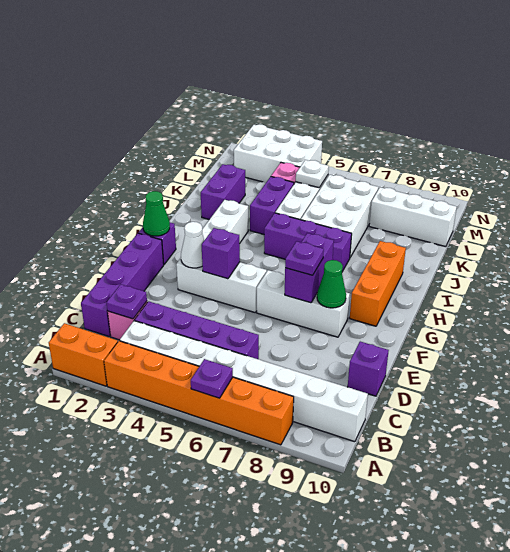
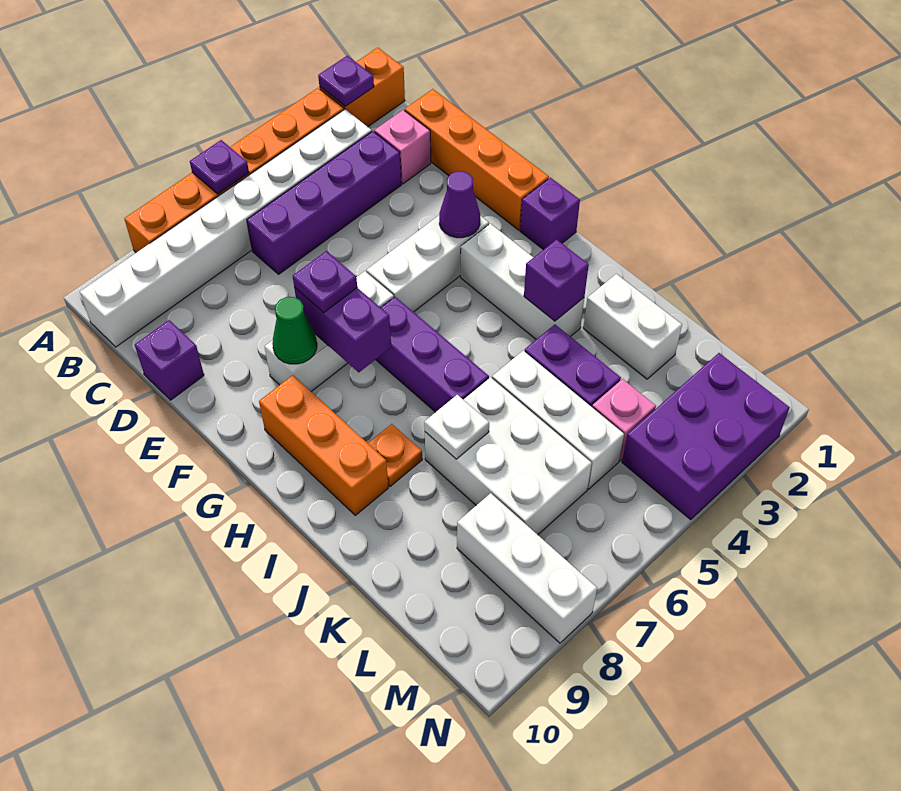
purple 1x4 brick [81,233,164,336] -> orange 1x4 brick [405,89,549,230]
purple 1x1 plate [106,284,147,319] -> purple 1x1 plate moved to [318,56,374,107]
white 1x1 cone [181,222,204,268] -> purple 1x1 cone [439,171,480,238]
purple 1x1 brick [202,228,240,279] -> purple 1x1 brick moved to [524,239,589,321]
green 1x1 cone [143,191,170,236] -> none
purple 1x3 brick [264,213,352,271] -> purple 1x3 brick turned to [376,297,489,412]
none -> orange 1x1 plate [368,424,422,487]
purple 1x2 brick [201,164,245,220] -> white 1x2 brick [583,274,682,379]
white 1x1 plate [296,160,329,188] -> white 1x1 plate moved to [424,395,489,459]
white 1x3 brick [369,187,457,247] -> white 1x3 brick turned to [457,493,597,643]
white 2x3 brick [234,124,322,182] -> purple 2x3 brick [622,353,790,520]

